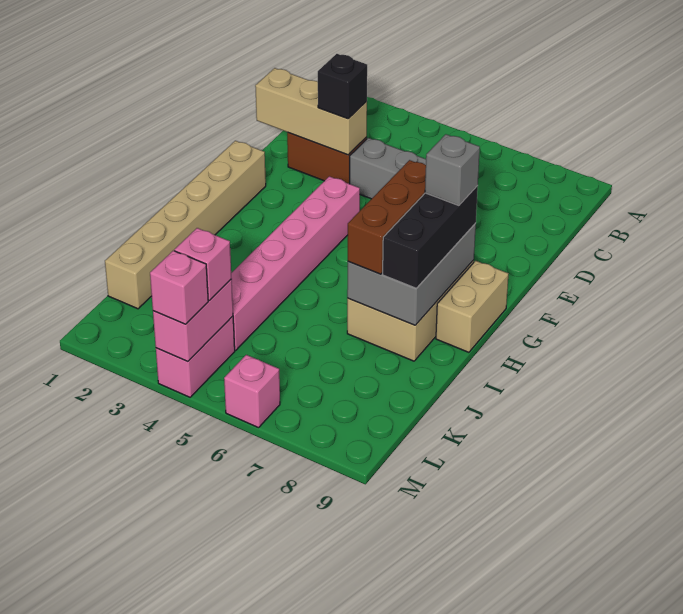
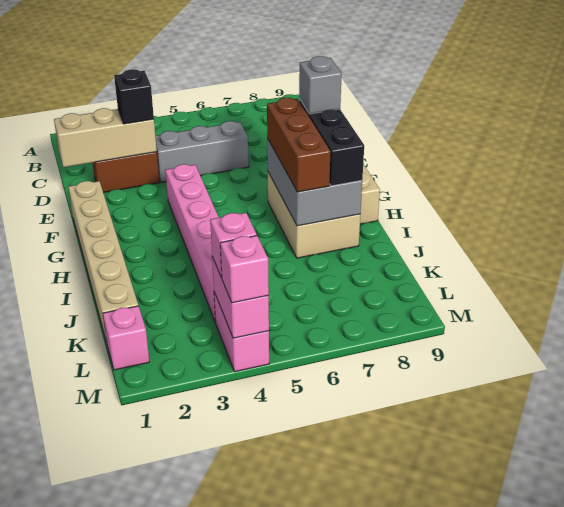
pink 1x1 brick [224,355,280,428] -> pink 1x1 brick moved to [103,306,149,370]

